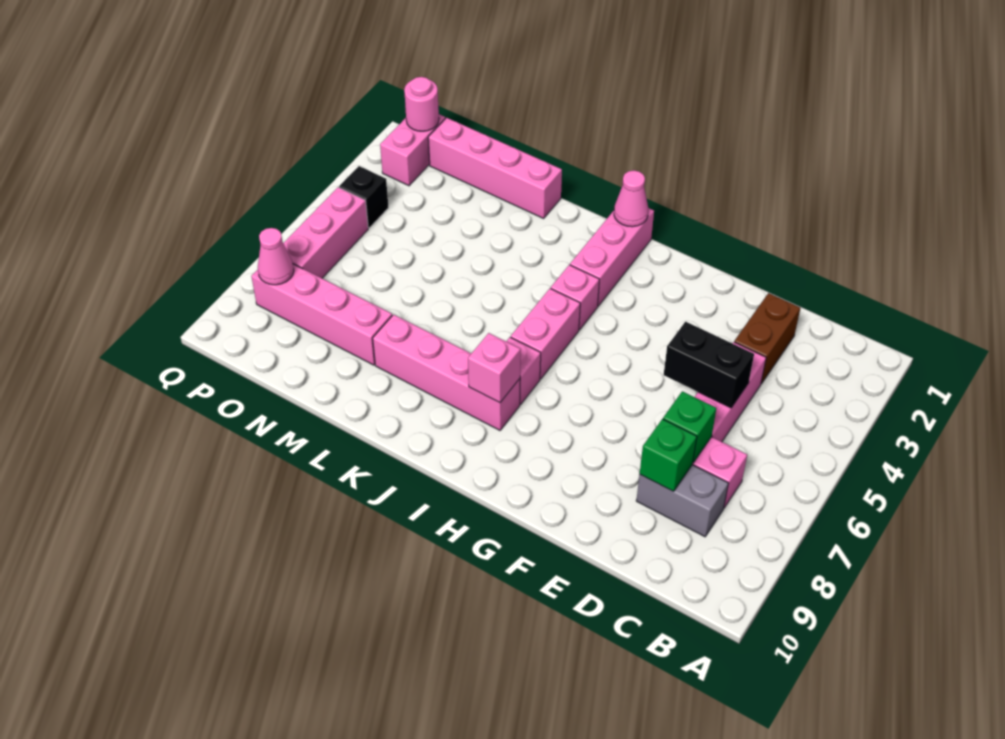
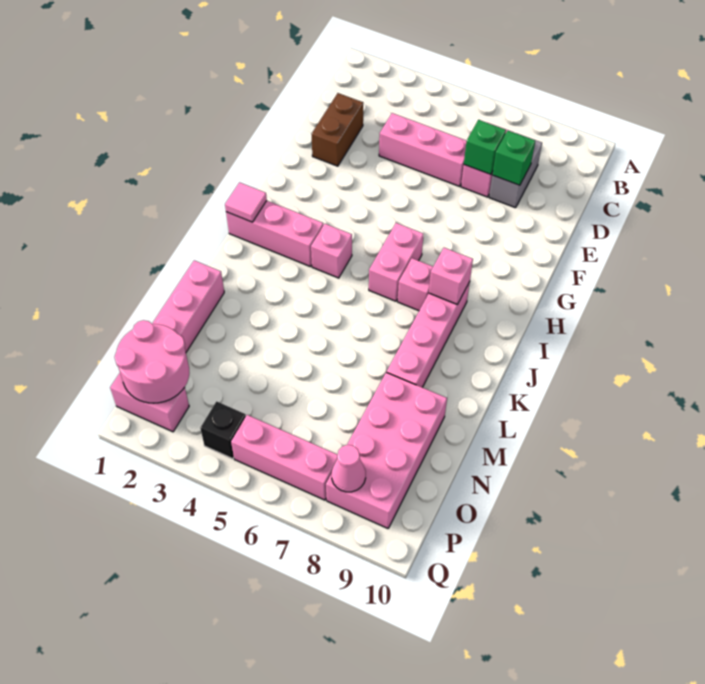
brown 1x2 brick [734,293,800,384] -> brown 1x2 brick turned to [312,93,363,166]
black 1x2 brick [664,322,754,408] -> none
pink 1x1 cone [614,171,648,227] -> pink 1x1 tile [225,182,267,222]
pink 1x2 brick [511,288,580,379] -> pink 1x2 brick turned to [369,223,423,301]
pink 1x4 brick [251,264,392,365] -> pink 2x4 brick [326,372,447,528]
pink 1x1 round brick [404,77,439,131] -> pink 2x2 round brick [115,320,189,403]

